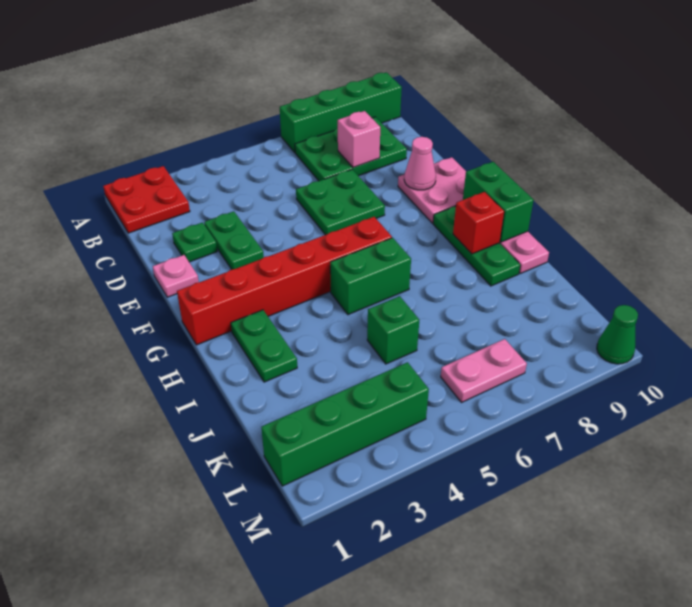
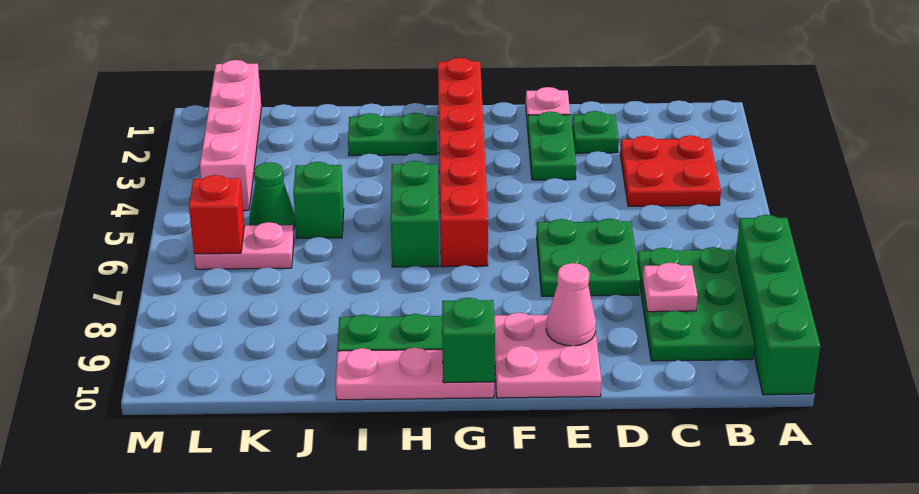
red 2x2 plate [103,166,190,233] -> red 2x2 plate moved to [620,135,721,206]
pink 1x1 brick [338,111,380,167] -> pink 1x1 plate [643,263,698,312]
green 1x2 plate [204,211,264,269] -> green 1x2 plate turned to [528,111,576,180]
green 1x2 brick [463,162,533,242] -> green 1x1 brick [442,298,495,383]
red 1x1 brick [453,192,504,254] -> red 1x1 brick moved to [189,175,244,254]
green 1x4 brick [261,362,429,486] -> pink 1x4 brick [200,60,261,211]
pink 1x2 plate [441,339,527,402] -> pink 1x2 plate turned to [194,222,294,269]
green 1x1 cone [597,305,638,364] -> green 1x1 cone moved to [249,162,295,229]

